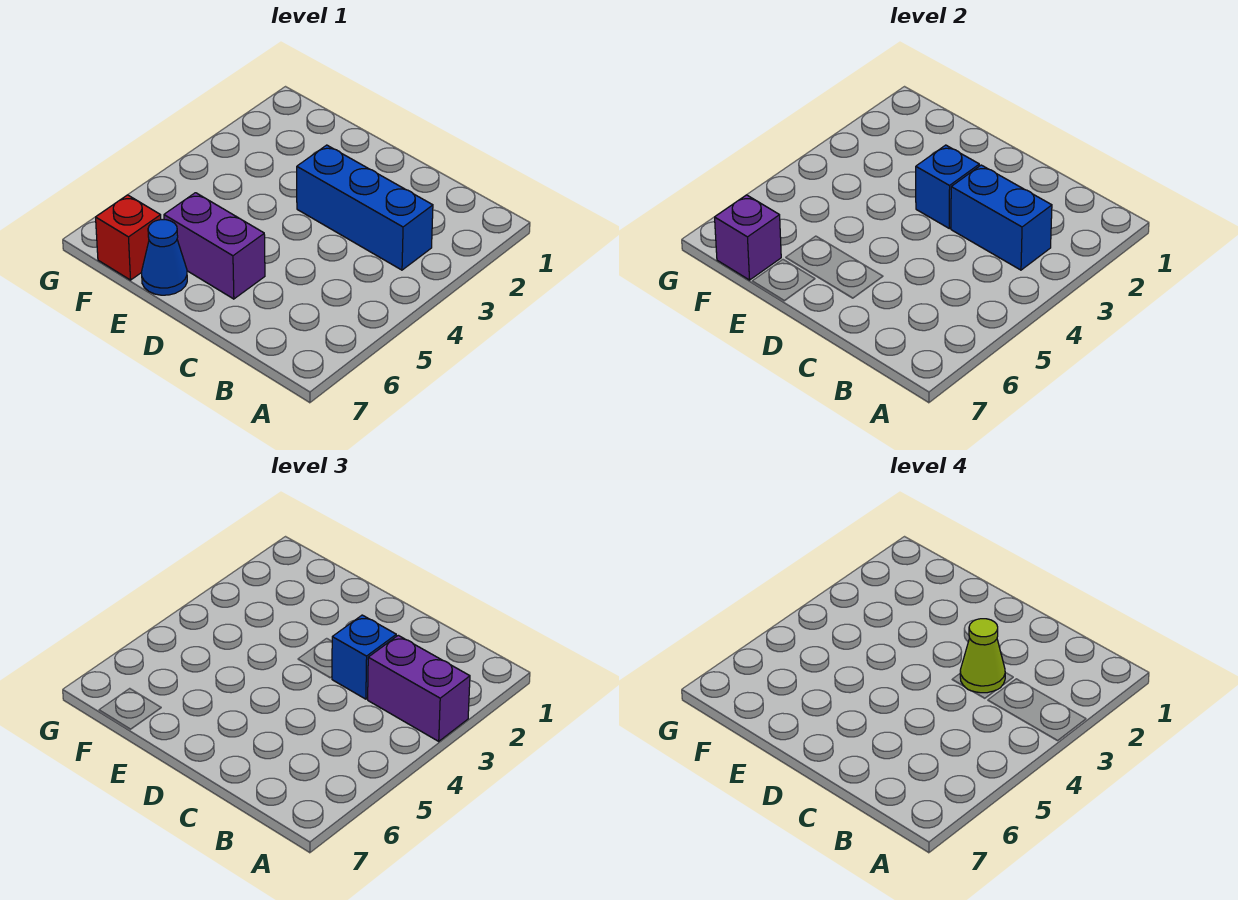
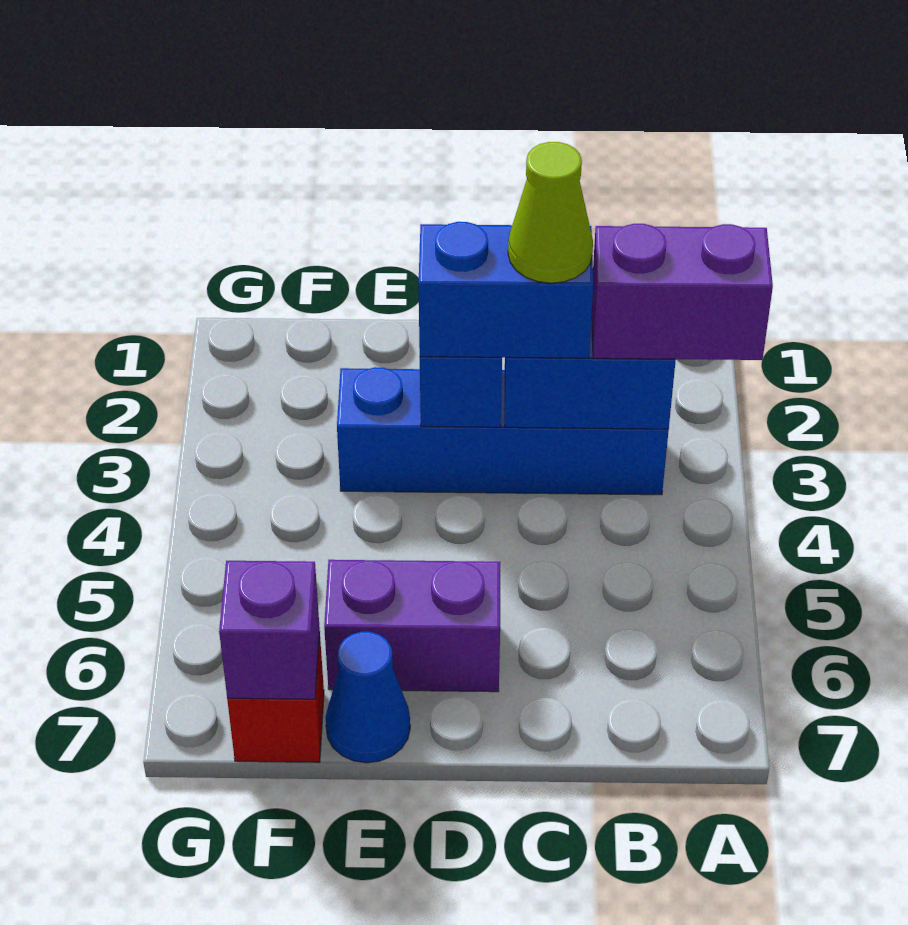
blue 1x3 brick [297,145,433,270] -> blue 1x4 brick [337,367,669,495]
blue 1x1 brick [332,615,396,699] -> blue 1x2 brick [418,222,593,358]

